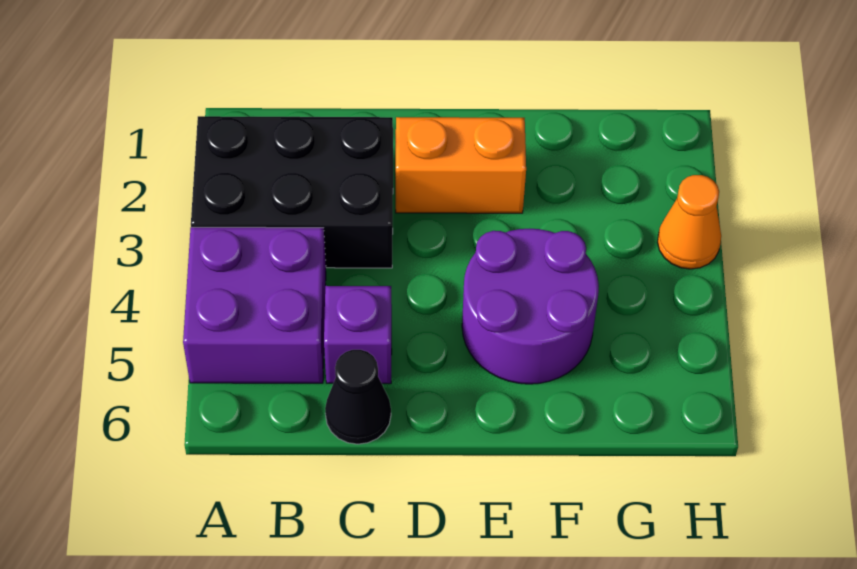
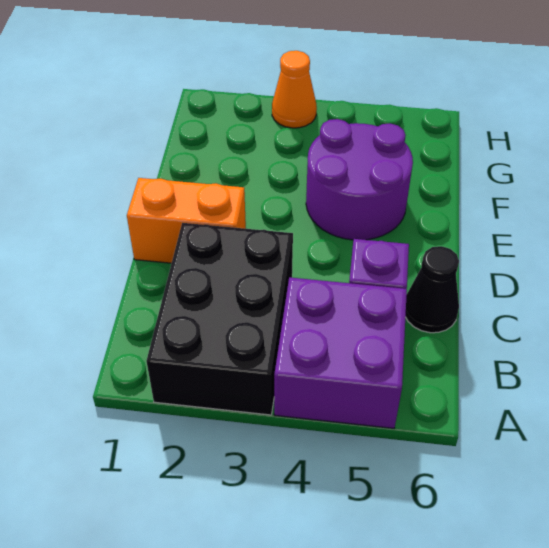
orange 1x2 brick [396,117,526,213] -> orange 1x2 brick turned to [127,178,246,263]

